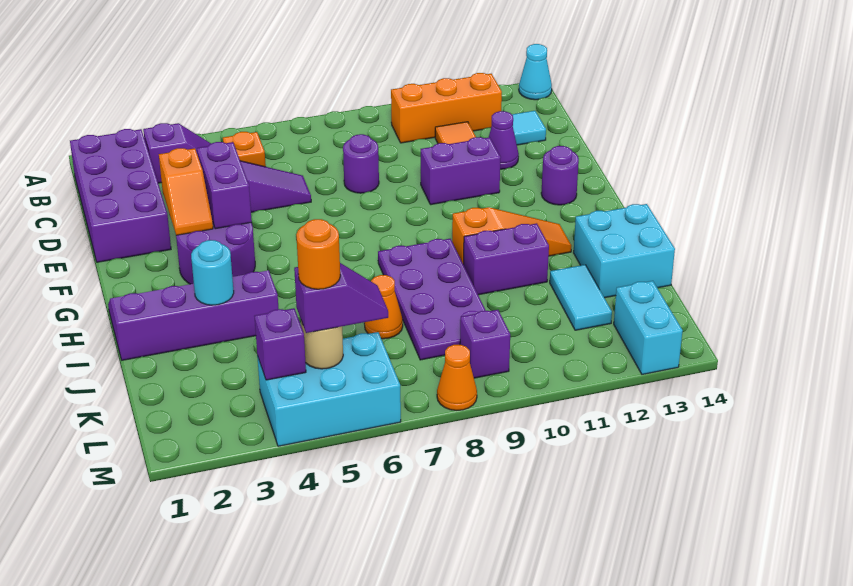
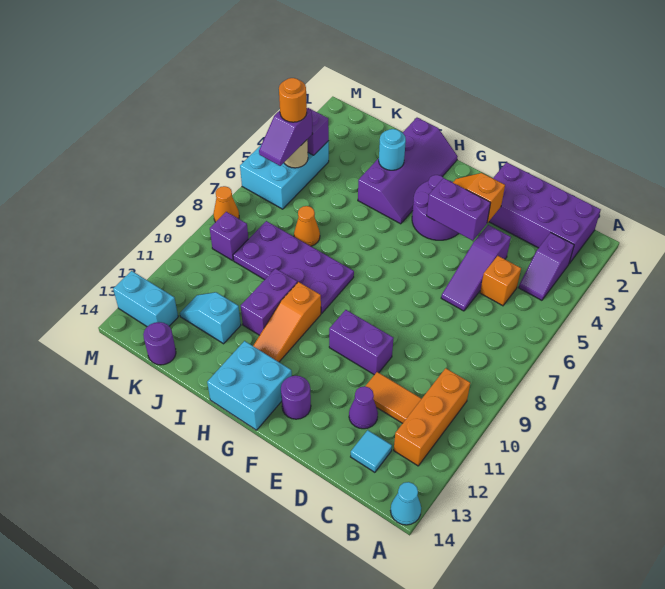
purple 1x1 round brick [343,134,379,193] -> purple 1x1 round brick moved to [143,322,176,365]
purple 1x2 brick [421,137,501,205] -> purple 1x2 brick turned to [329,310,393,375]
cyan 2x2 brick [574,204,675,298] -> cyan 2x2 brick moved to [207,341,292,430]
cyan 1x2 tile [550,265,612,330] -> cyan 1x2 slope [180,292,241,344]

